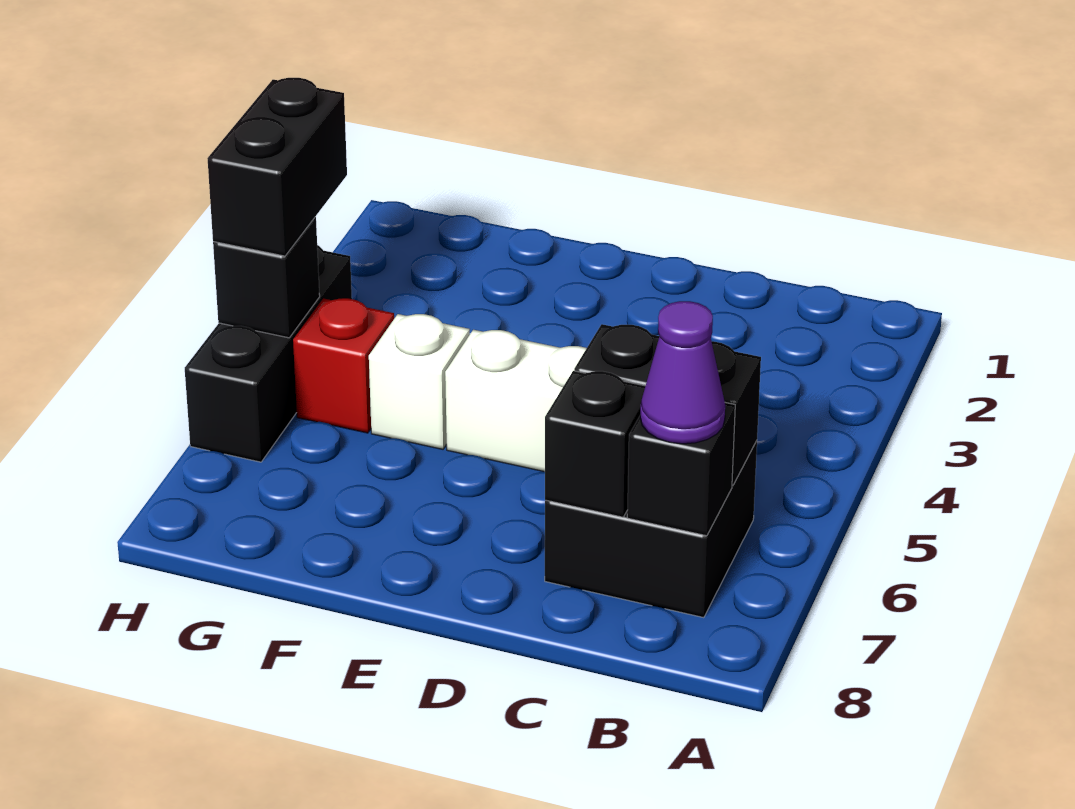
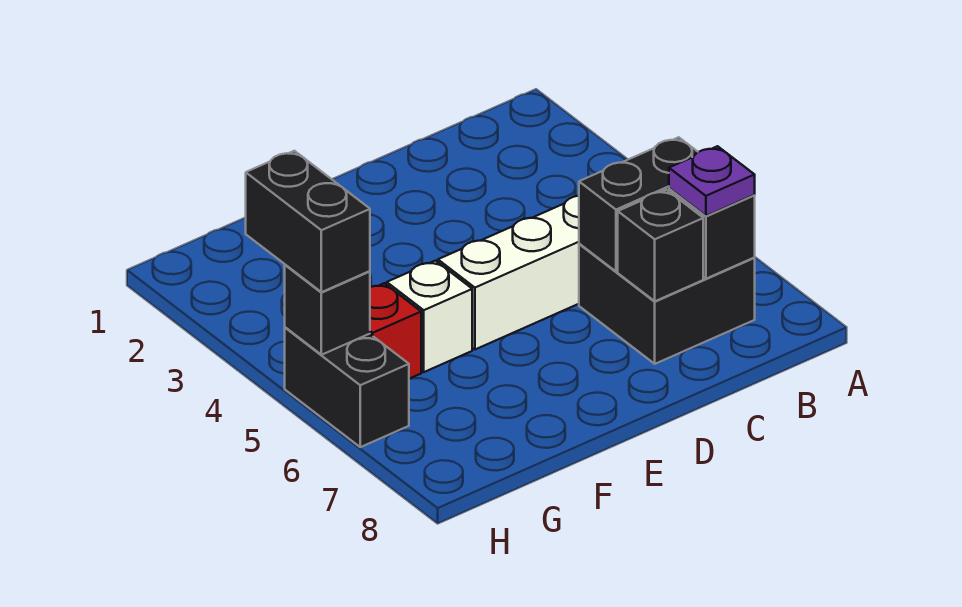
purple 1x1 cone [640,301,725,444] -> purple 1x1 plate [669,146,755,216]
black 1x3 brick [185,245,352,462] -> black 1x2 brick [285,327,409,447]

